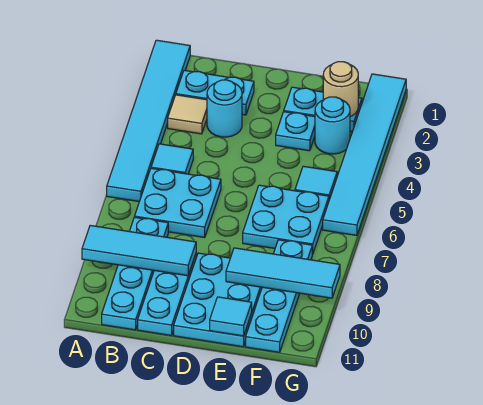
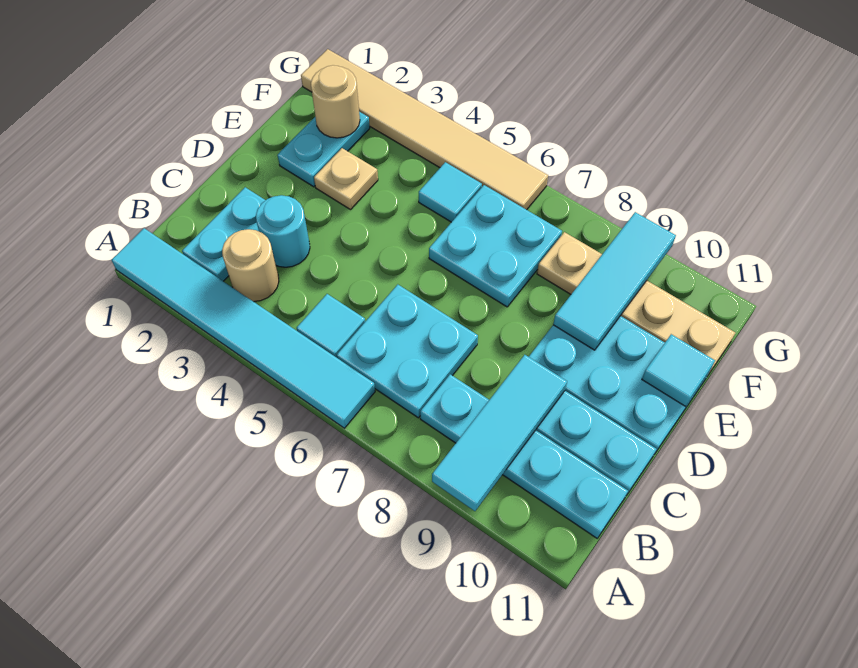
tan 1x1 tile [168,95,207,134] -> tan 1x1 round brick [222,229,279,302]
cyan 1x1 plate [276,112,315,151] -> tan 1x1 plate [314,148,378,210]
cyan 1x1 round brick [315,97,350,154] -> none
cyan 1x4 plate [246,240,312,352] -> tan 1x4 plate [537,232,735,375]
cyan 1x6 tile [323,74,406,235] -> tan 1x6 tile [301,49,548,210]

